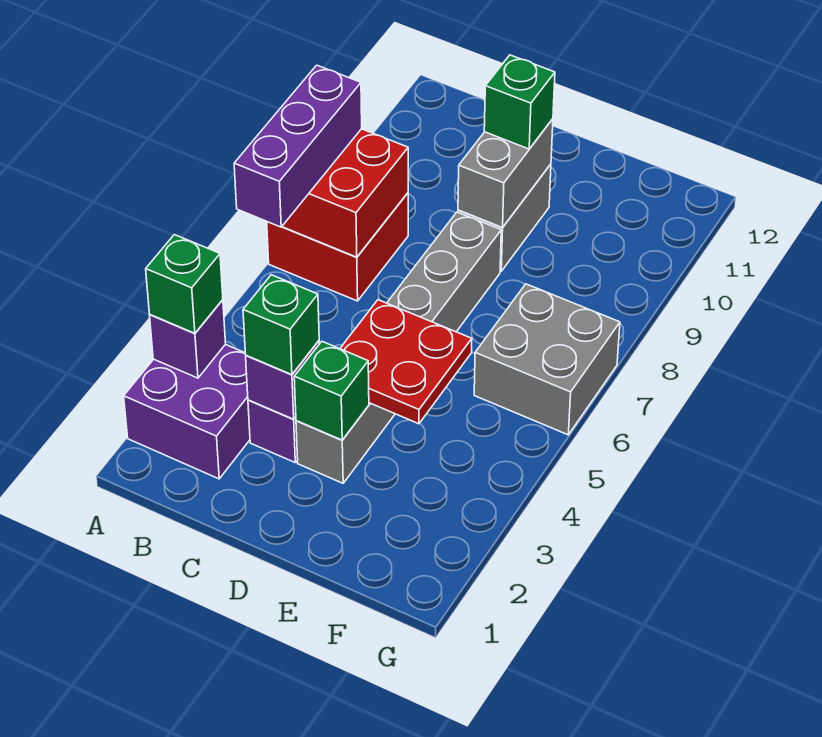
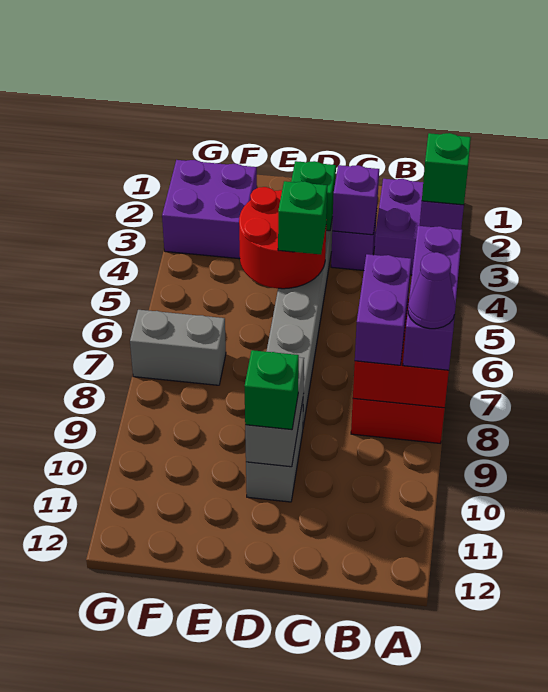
none -> purple 1x1 cone [408,252,455,329]
none -> purple 1x2 brick [355,254,411,365]
green 1x1 brick [243,275,319,375] -> green 1x1 brick moved to [278,181,327,255]
red 2x2 plate [340,300,472,424] -> red 2x2 round brick [239,187,326,289]
none -> purple 2x2 brick [162,160,257,259]
grey 2x2 brick [474,284,620,435] -> grey 1x2 brick [130,310,226,385]

